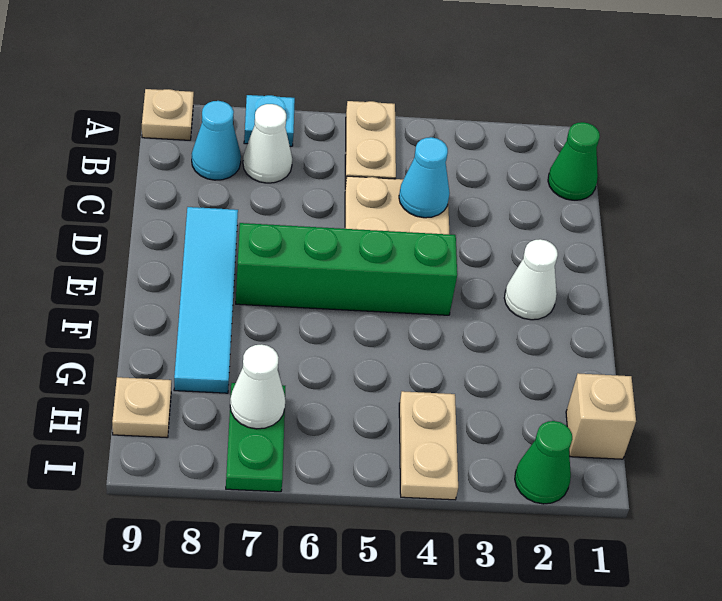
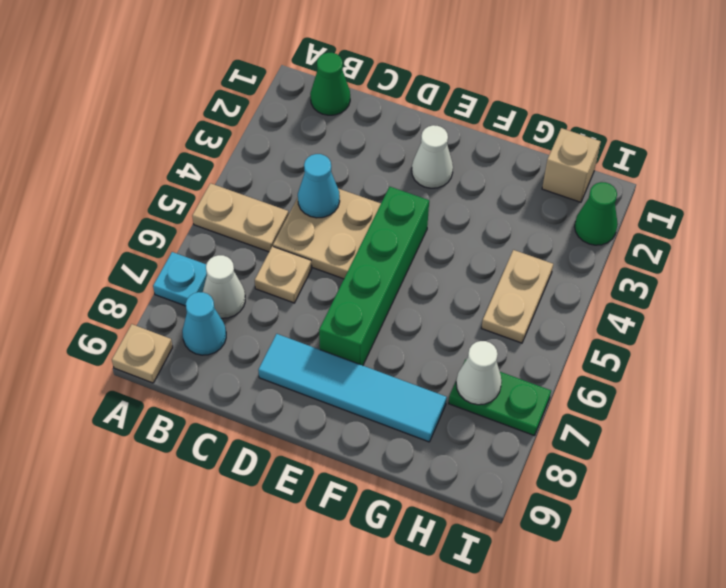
tan 1x2 plate [399,391,458,500] -> tan 1x2 plate turned to [482,250,553,343]
tan 1x1 plate [112,377,171,438] -> tan 1x1 plate moved to [255,246,312,303]

